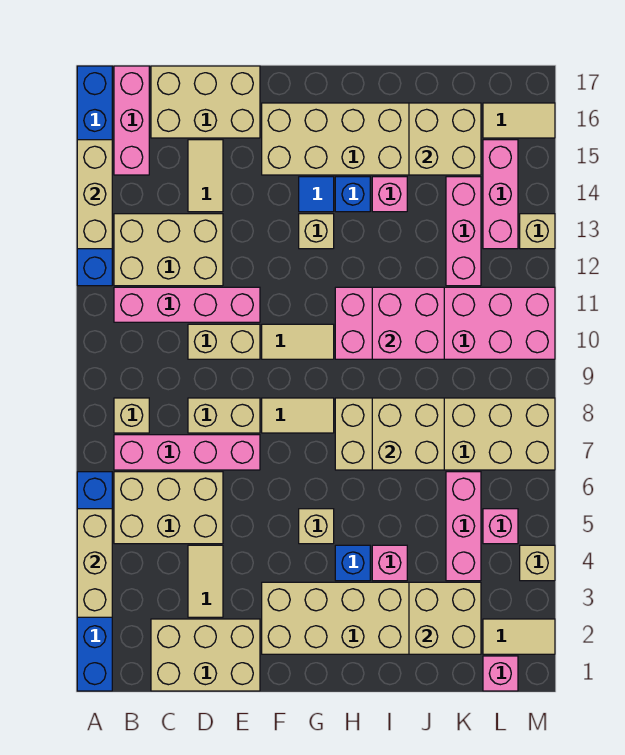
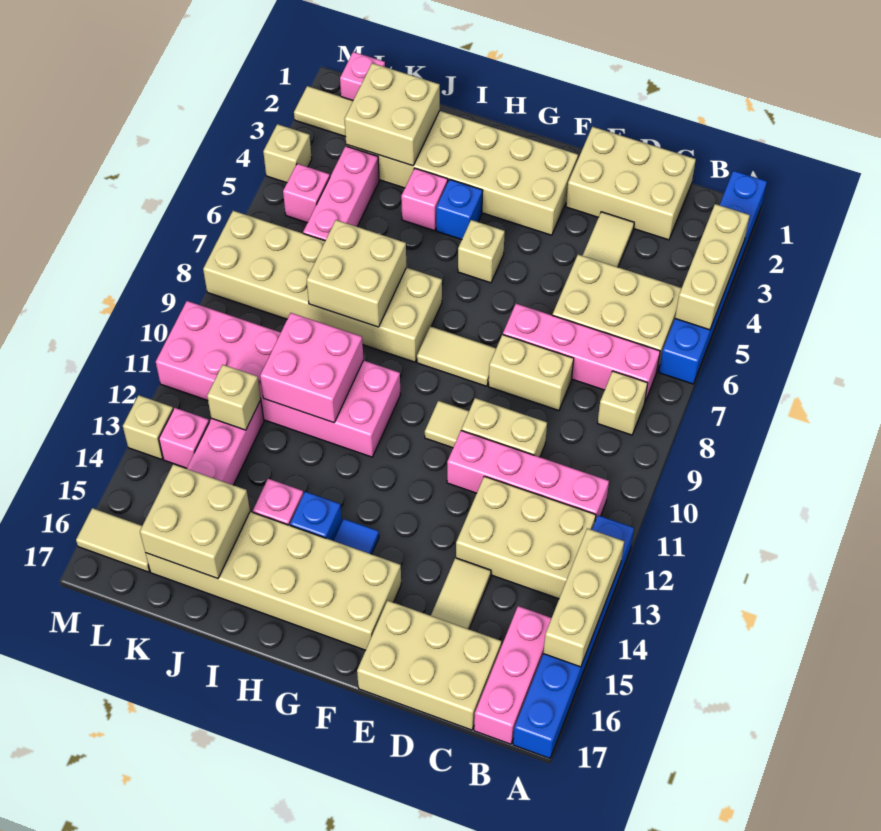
tan 1x2 tile [262,324,334,359] -> tan 1x1 tile [425,401,469,448]
tan 1x1 brick [299,214,334,249] -> tan 1x1 brick moved to [207,365,261,430]
pink 1x3 brick [483,140,518,249] -> pink 1x1 brick [159,408,209,468]

